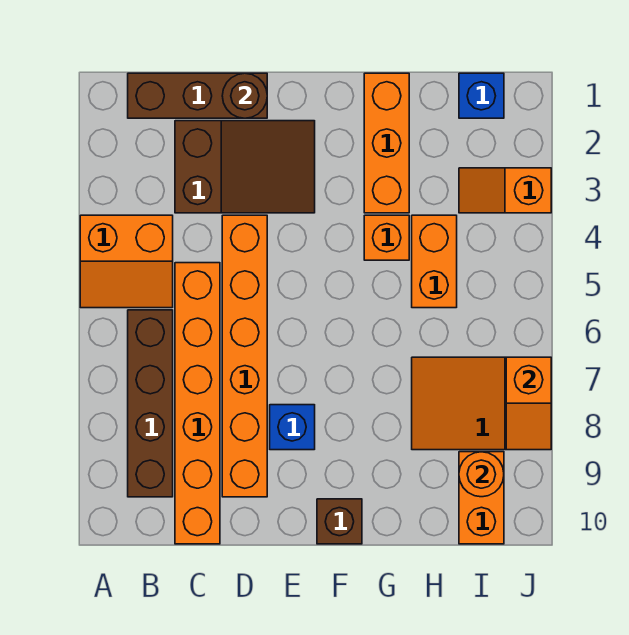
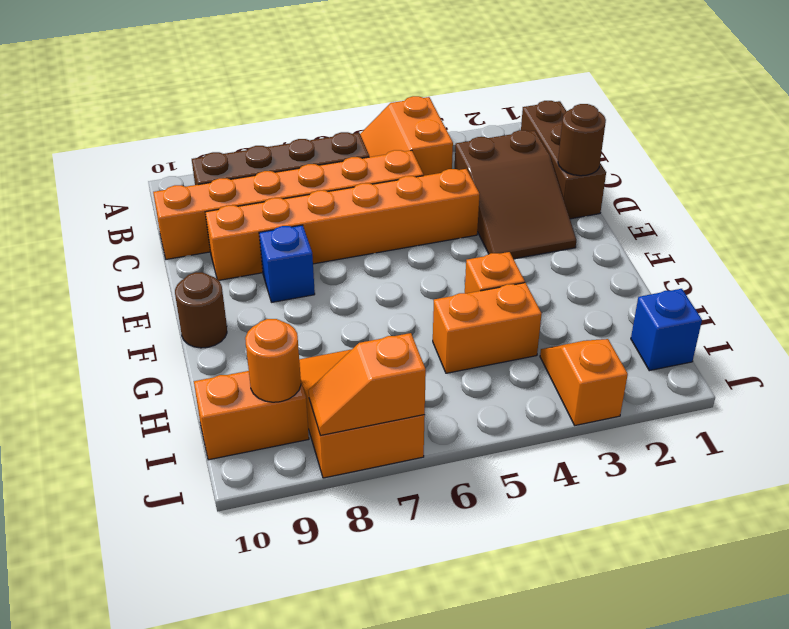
brown 1x1 brick [317,499,362,544] -> brown 1x1 round brick [175,272,227,348]
orange 1x3 brick [364,73,409,213] -> none

